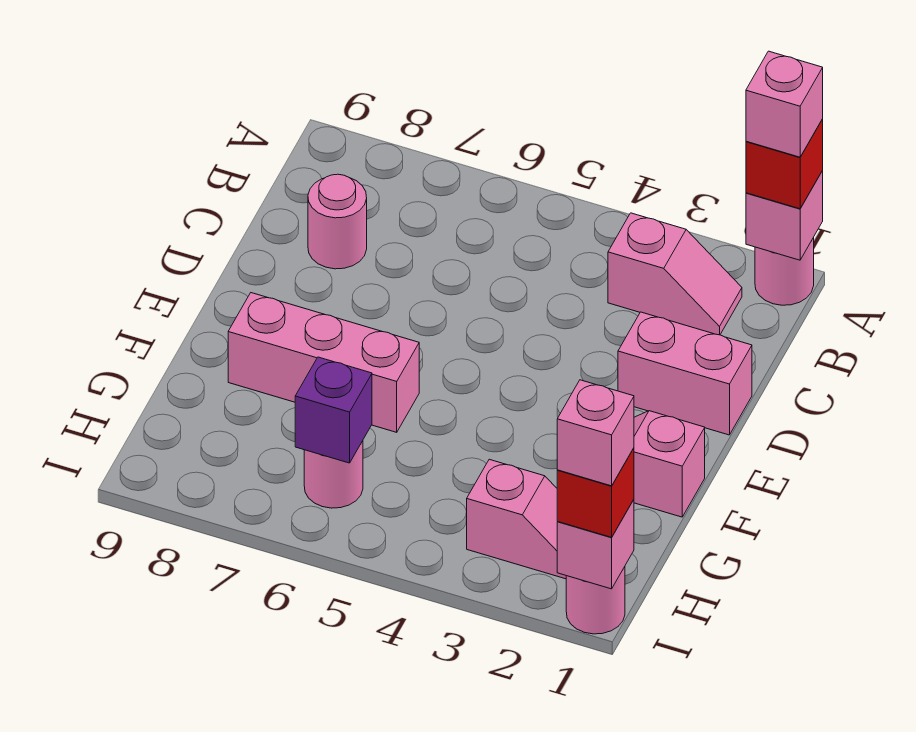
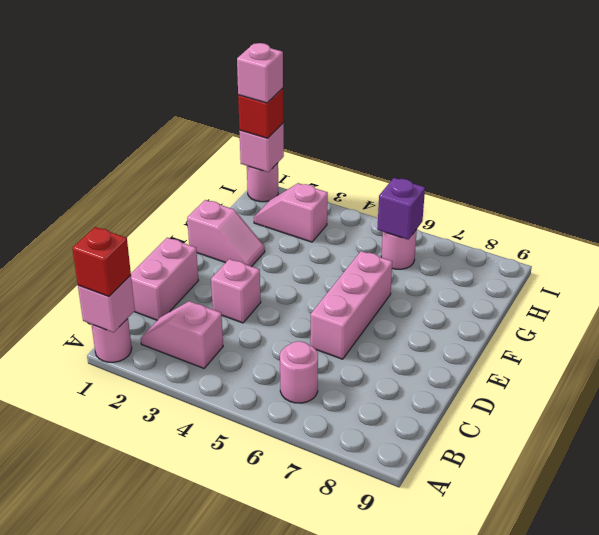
pink 1x1 brick [746,51,823,157] -> pink 1x1 brick moved to [211,259,261,323]
pink 1x1 round brick [308,174,367,269] -> pink 1x1 round brick moved to [280,341,318,403]
pink 1x2 brick [618,312,752,435] -> pink 1x2 brick turned to [131,238,199,320]
pink 1x3 brick [228,293,419,432] -> pink 1x3 brick turned to [310,251,392,359]

